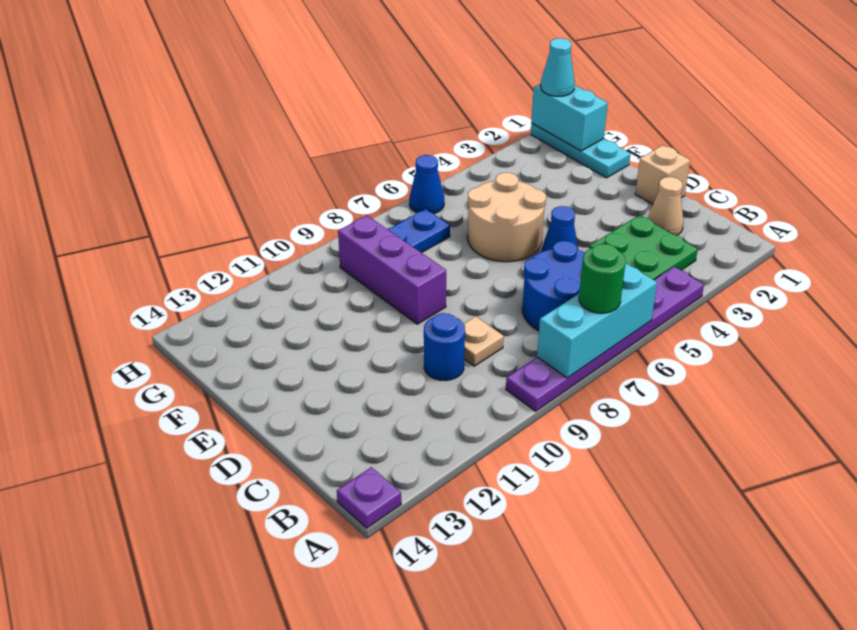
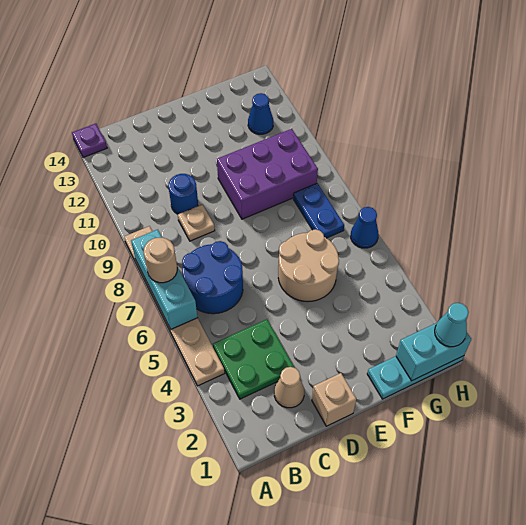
purple 1x6 plate [506,267,704,411] -> tan 1x6 plate [124,226,225,386]
green 1x1 round brick [579,244,626,313] -> tan 1x1 round brick [143,238,177,283]
blue 1x1 cone [542,206,578,252] -> blue 1x1 cone moved to [248,93,273,134]
purple 1x3 brick [338,216,446,324] -> purple 2x3 brick [217,129,318,219]

